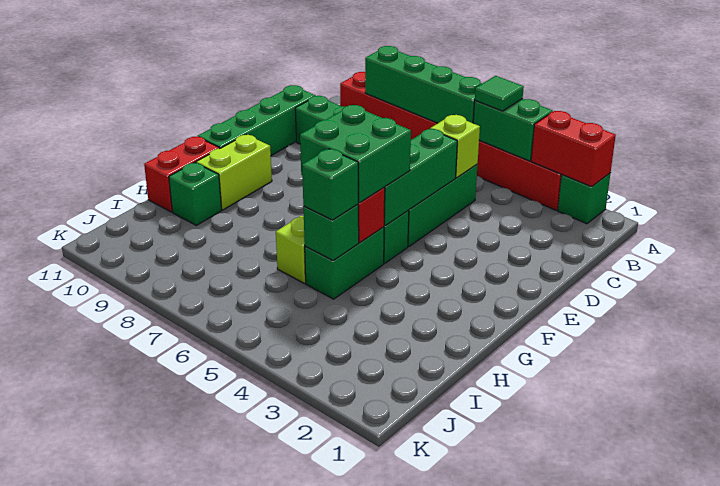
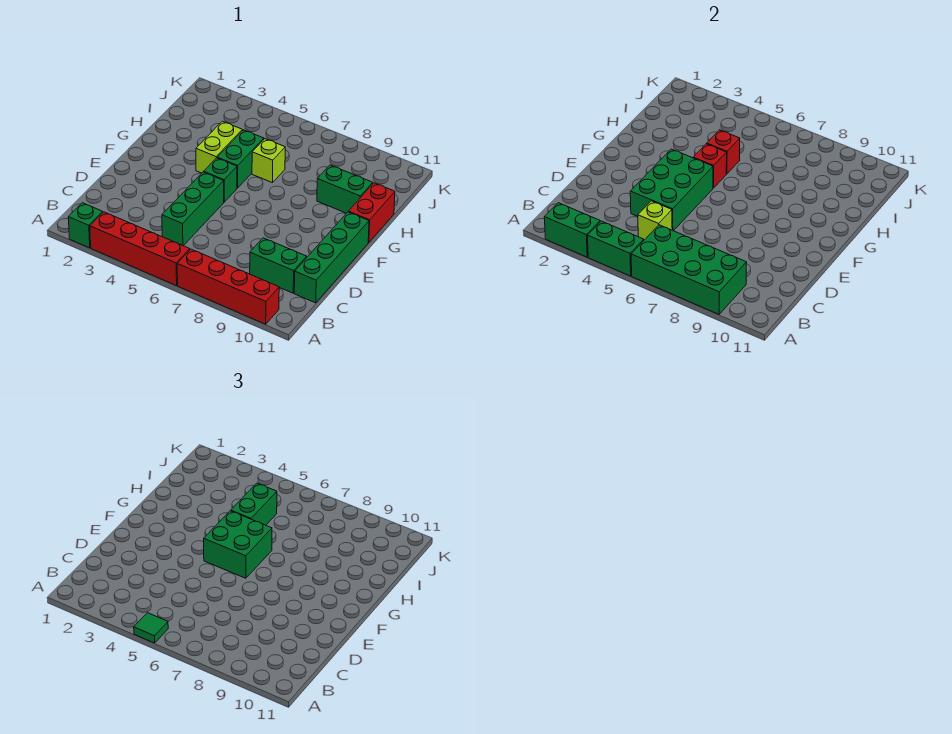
red 1x2 brick [531,111,616,187] -> green 1x2 brick [544,203,600,257]
green 1x4 brick [365,46,482,123] -> green 2x4 brick [631,225,747,314]
green 1x3 brick [384,129,457,226] -> green 2x3 brick [630,149,713,231]
lime 1x2 brick [196,135,272,210] -> lime 1x2 brick moved to [196,121,242,173]
green 1x1 brick [303,204,359,261] -> red 1x1 brick [707,130,740,174]
green 1x1 brick [302,149,359,220] -> green 1x2 brick [231,483,277,525]
green 1x1 brick [169,162,222,225] -> green 1x2 brick [317,165,373,213]

